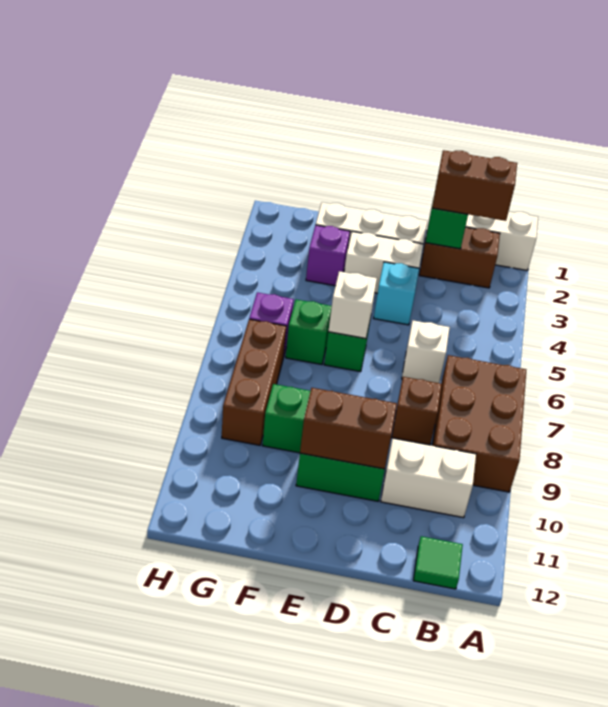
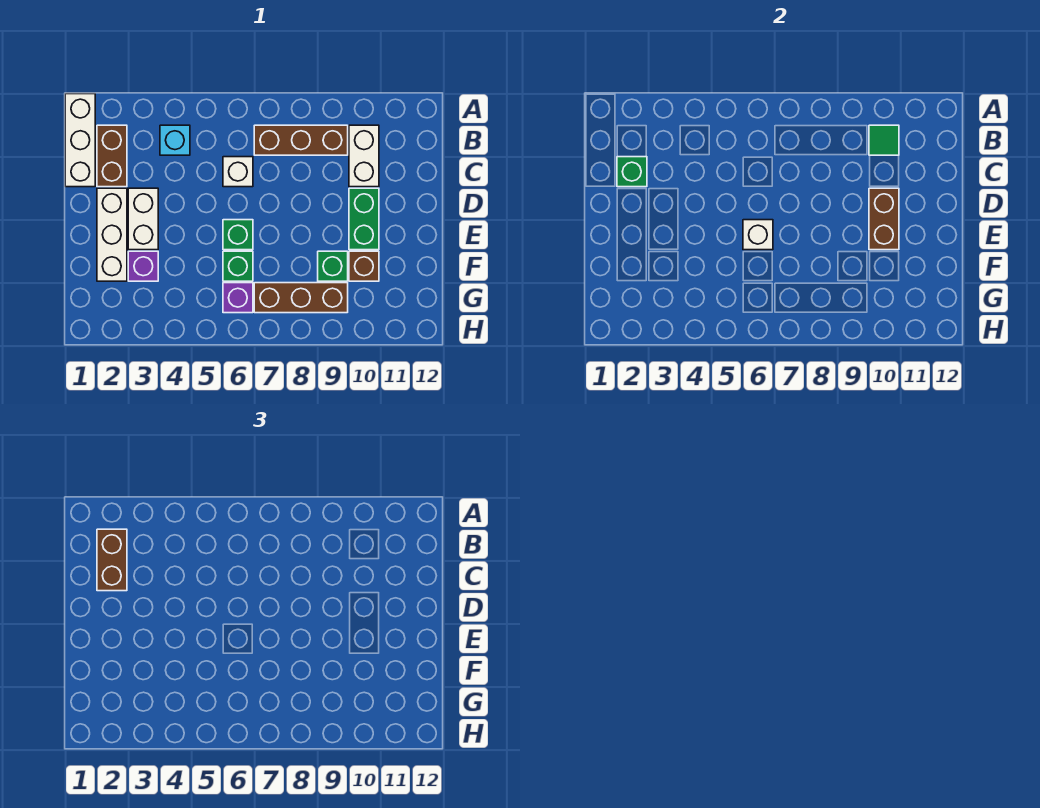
brown 2x3 brick [432,355,526,492] -> brown 1x3 brick [254,125,348,155]
green 1x1 tile [413,536,463,589] -> green 1x1 tile moved to [869,125,899,155]
brown 1x1 brick [392,377,442,445] -> brown 1x1 brick moved to [349,251,379,281]
cyan 1x1 brick [374,262,419,325] -> cyan 1x1 brick moved to [160,125,190,155]

